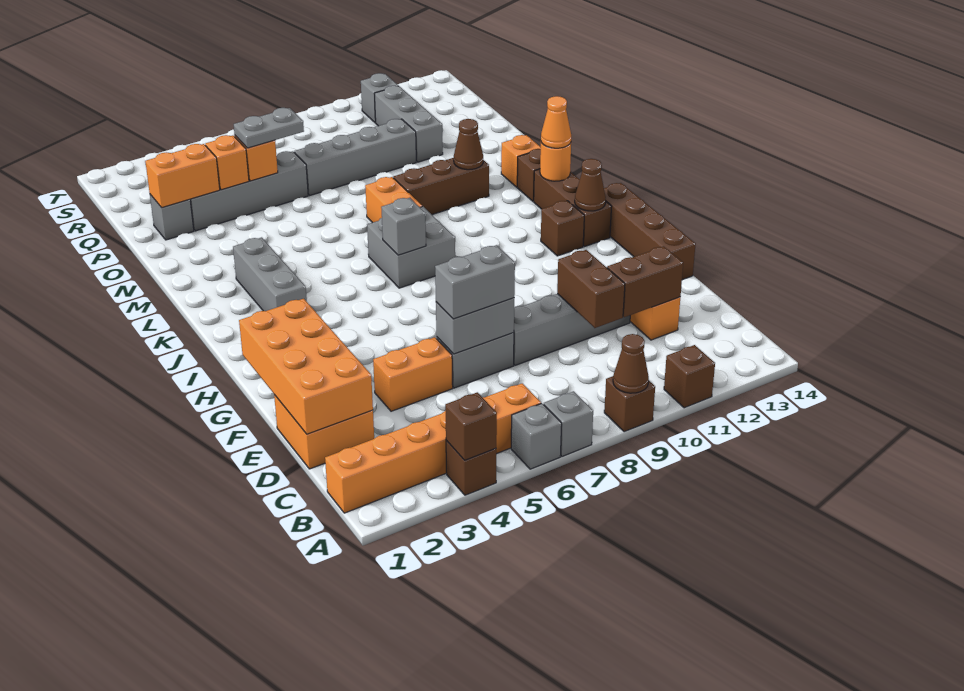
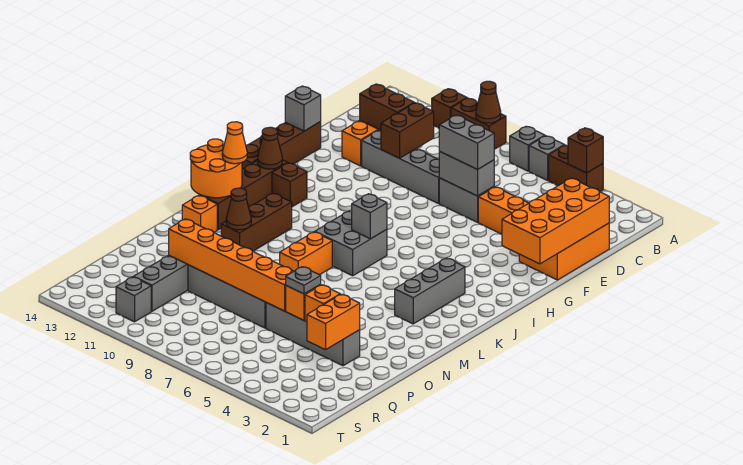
brown 1x1 brick [446,440,496,495] -> brown 1x2 brick [549,145,603,192]
brown 1x1 brick [604,376,655,432] -> brown 1x2 brick [451,98,506,149]
orange 1x6 brick [325,383,541,513] -> orange 1x6 brick moved to [169,219,294,311]
orange 2x2 brick [274,395,374,469] -> orange 2x3 brick [519,223,609,280]
orange 1x1 round brick [540,143,571,181] -> orange 2x2 round brick [190,139,242,198]
brown 1x3 brick [393,158,489,215] -> brown 1x3 brick turned to [221,194,292,251]
grey 1x1 brick [150,195,194,240] -> grey 1x1 brick moved to [285,86,321,131]
orange 1x2 brick [145,144,220,208] -> orange 1x2 brick turned to [307,294,360,350]
grey 1x2 plate [234,108,304,148] -> grey 1x1 plate [286,267,321,294]

